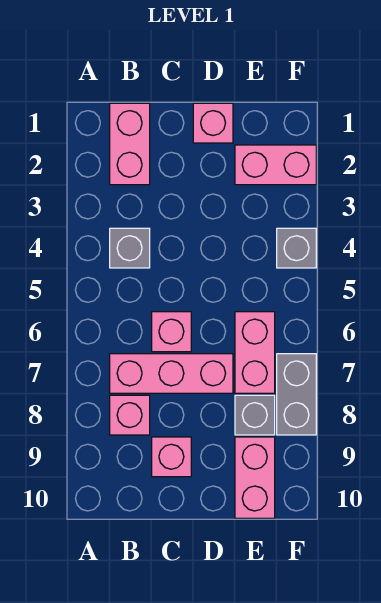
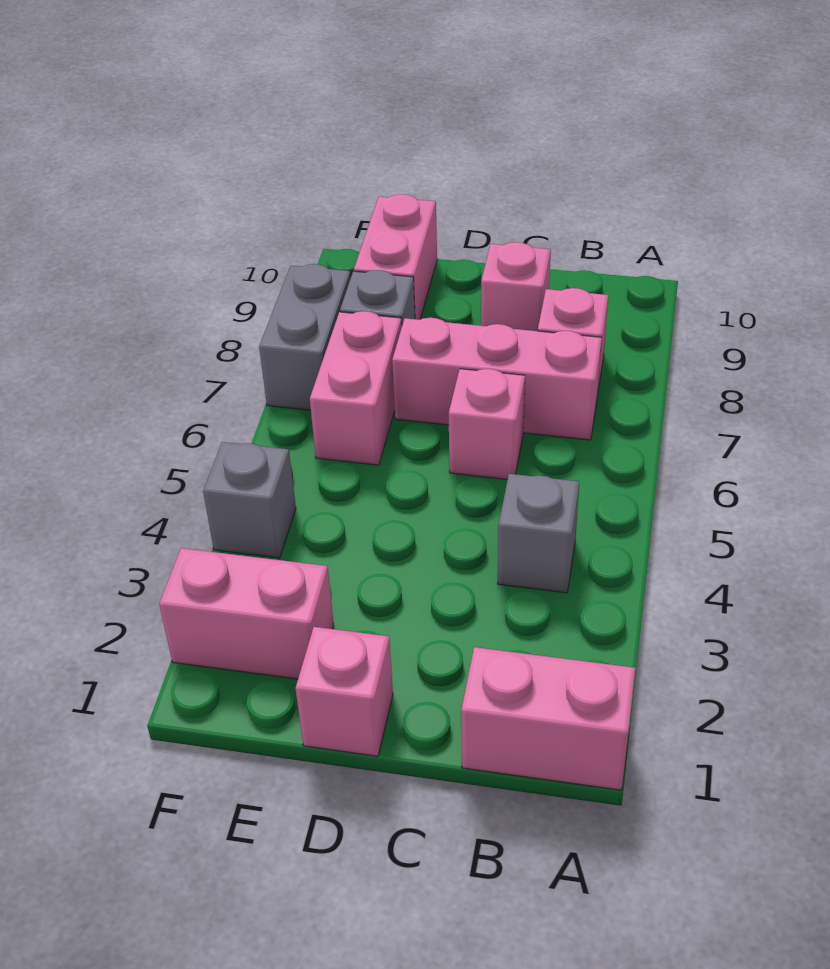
pink 1x2 brick [110,103,150,185] -> pink 1x2 brick turned to [461,647,635,790]

